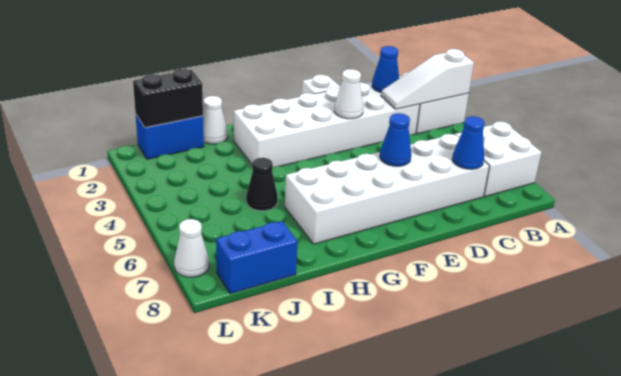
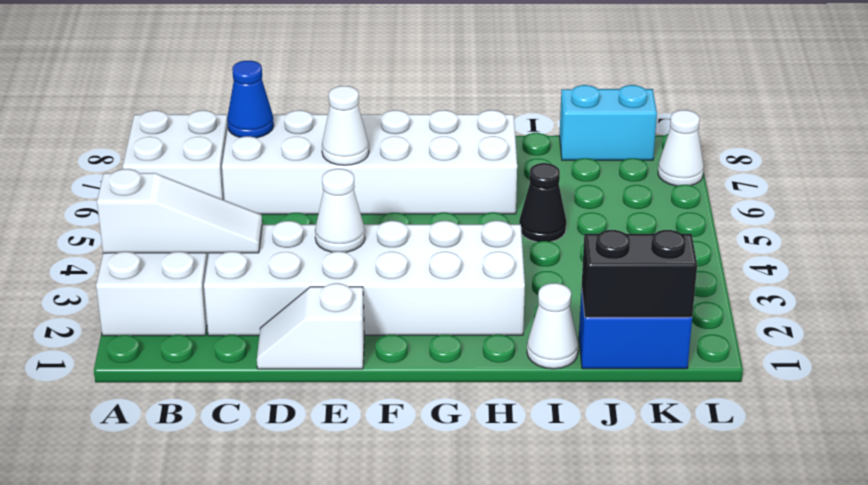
blue 1x1 cone [372,46,399,93] -> none
blue 1x1 cone [380,113,411,166] -> white 1x1 cone [322,86,369,165]
blue 1x2 brick [216,221,297,294] -> cyan 1x2 brick [559,85,657,160]

